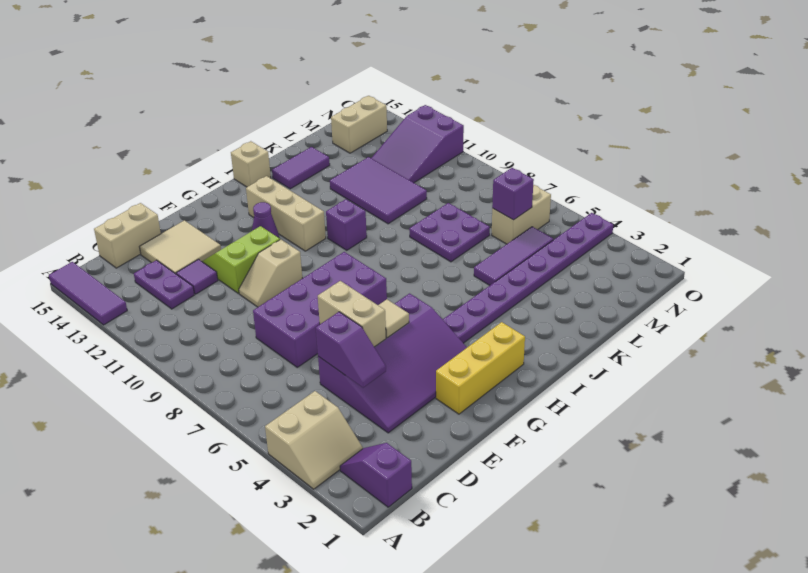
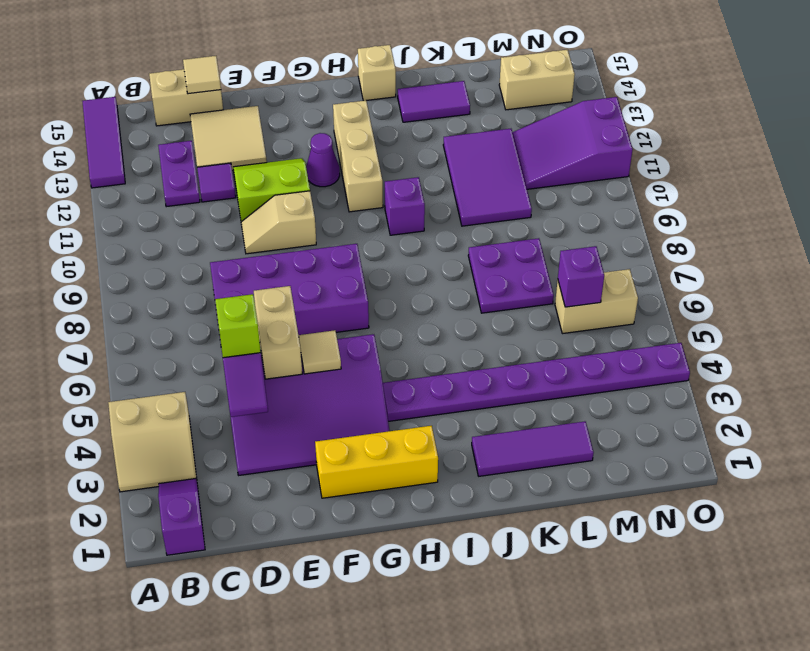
none -> lime 1x1 brick [215,294,261,358]
none -> tan 1x1 tile [183,56,221,94]
purple 1x3 tile [474,227,553,286] -> purple 1x3 tile moved to [472,421,594,476]

